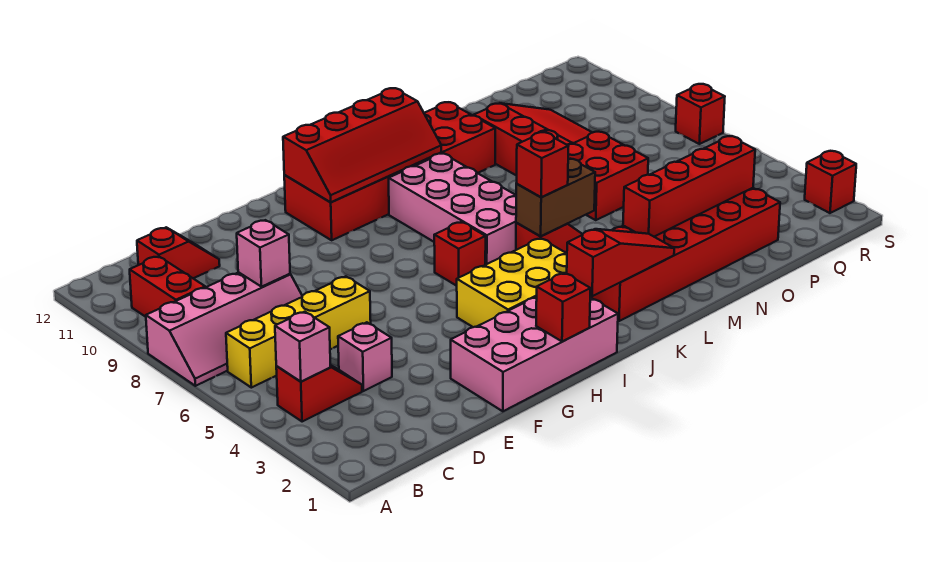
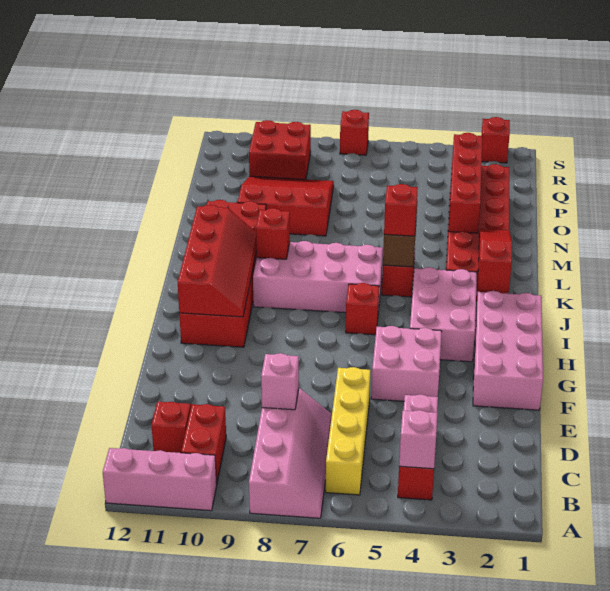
none -> pink 1x3 brick [103,448,217,511]
red 1x2 brick [130,256,205,317] -> red 1x2 brick turned to [181,404,226,483]
none -> pink 2x2 brick [371,326,442,401]
red 1x1 brick [536,273,591,341] -> red 1x1 brick moved to [256,208,290,259]
yellow 2x3 brick [457,238,591,327] -> pink 2x3 brick [410,267,477,362]
red 2x2 brick [568,132,648,220] -> red 2x2 brick moved to [249,120,311,179]

